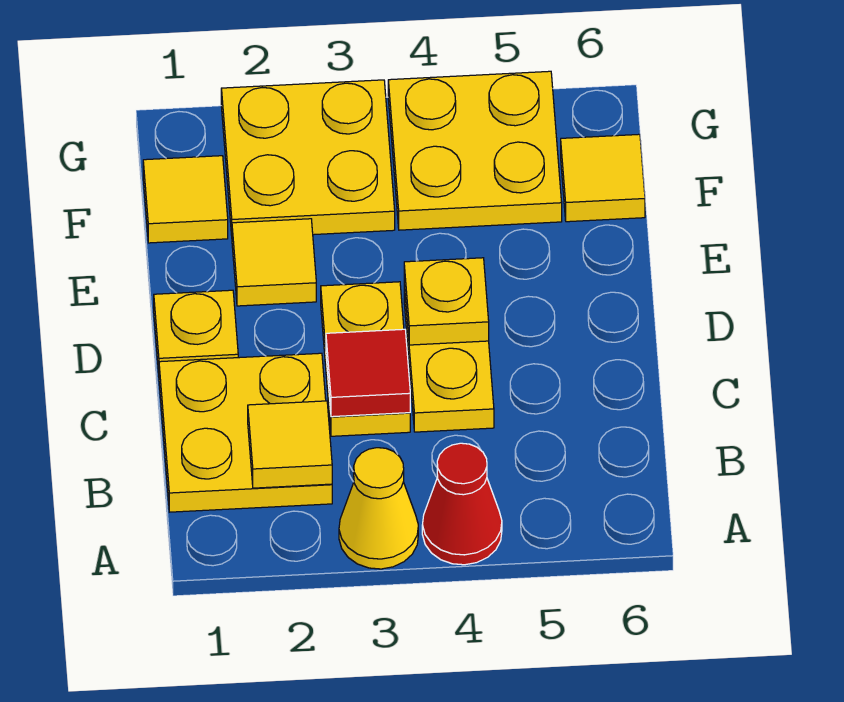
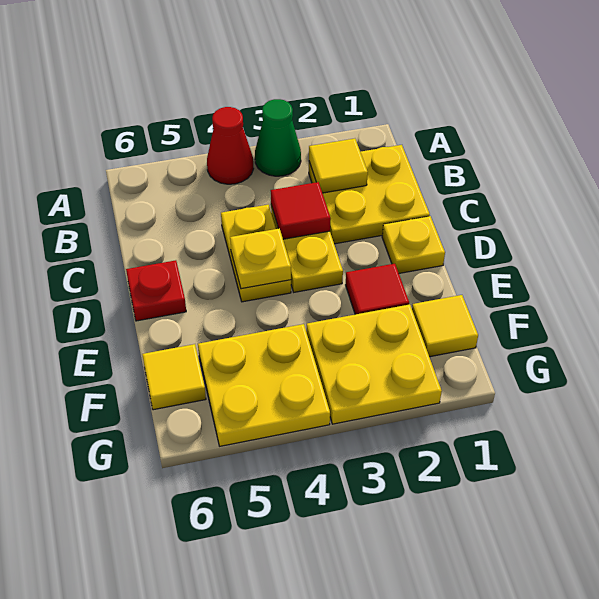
yellow 1x1 cone [339,448,418,569] -> green 1x1 cone [255,99,301,176]
none -> red 1x1 plate [126,260,186,321]
yellow 1x1 tile [232,219,316,306] -> red 1x1 tile [346,264,409,314]

